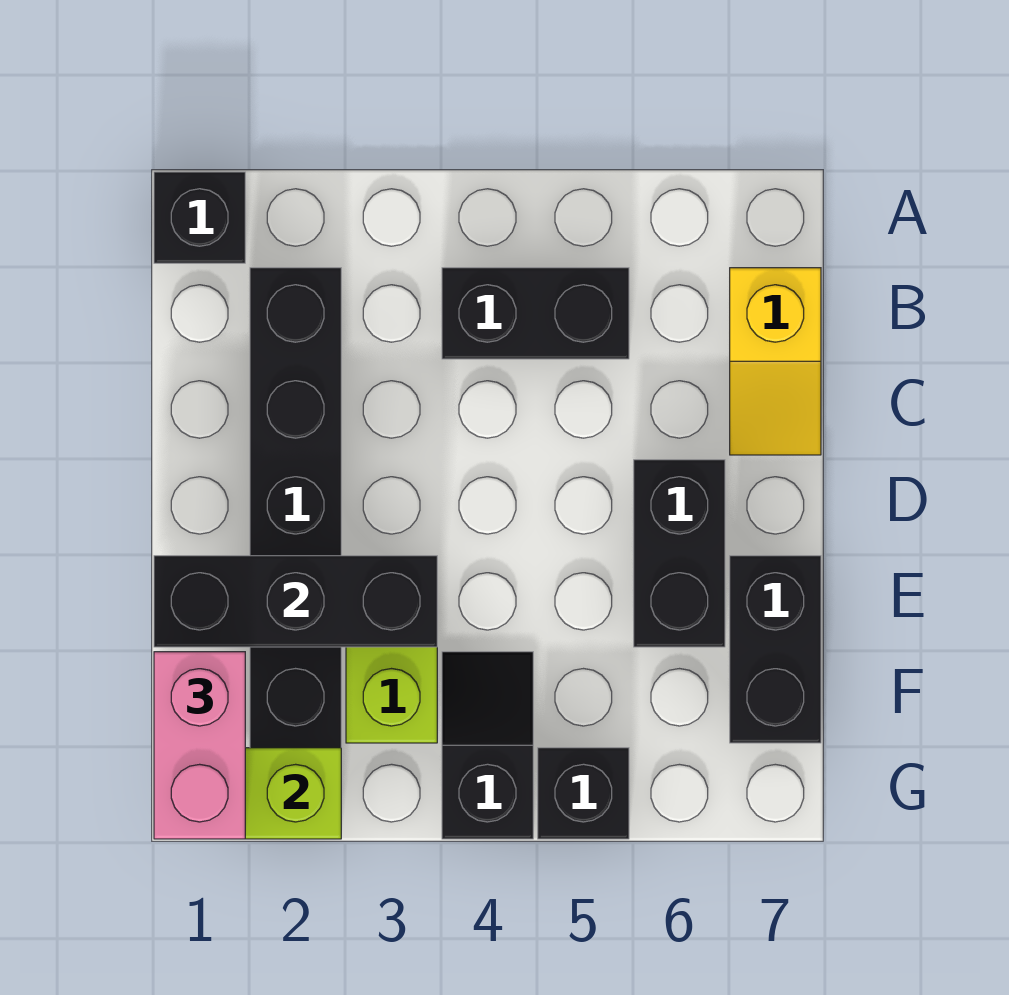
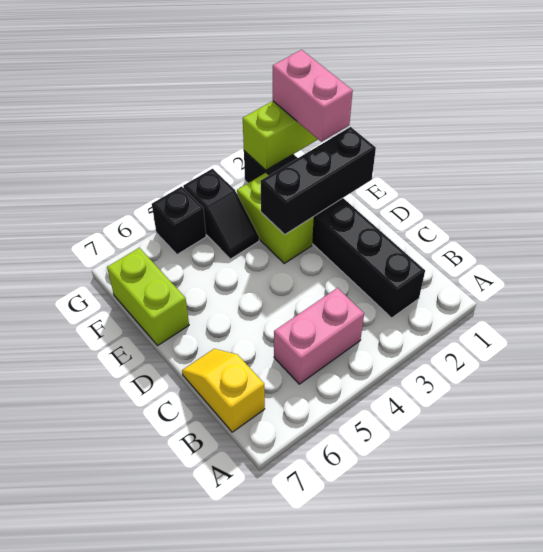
black 1x1 brick [154,172,245,263] -> none
black 1x2 brick [442,268,629,359] -> pink 1x2 brick [274,288,364,384]
black 1x2 brick [634,460,725,647] -> none
black 1x2 brick [730,556,821,743] -> lime 1x2 brick [107,248,189,345]

